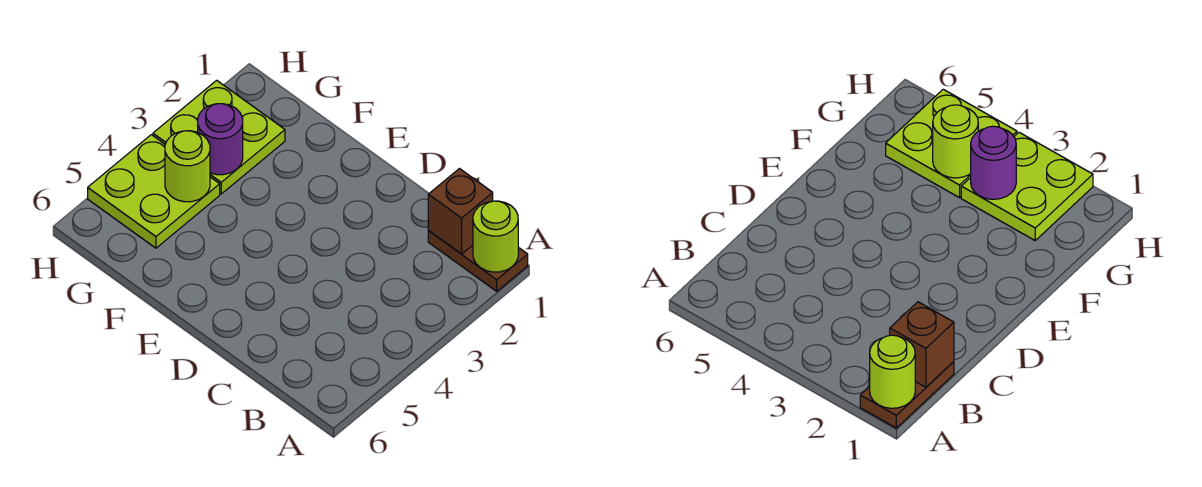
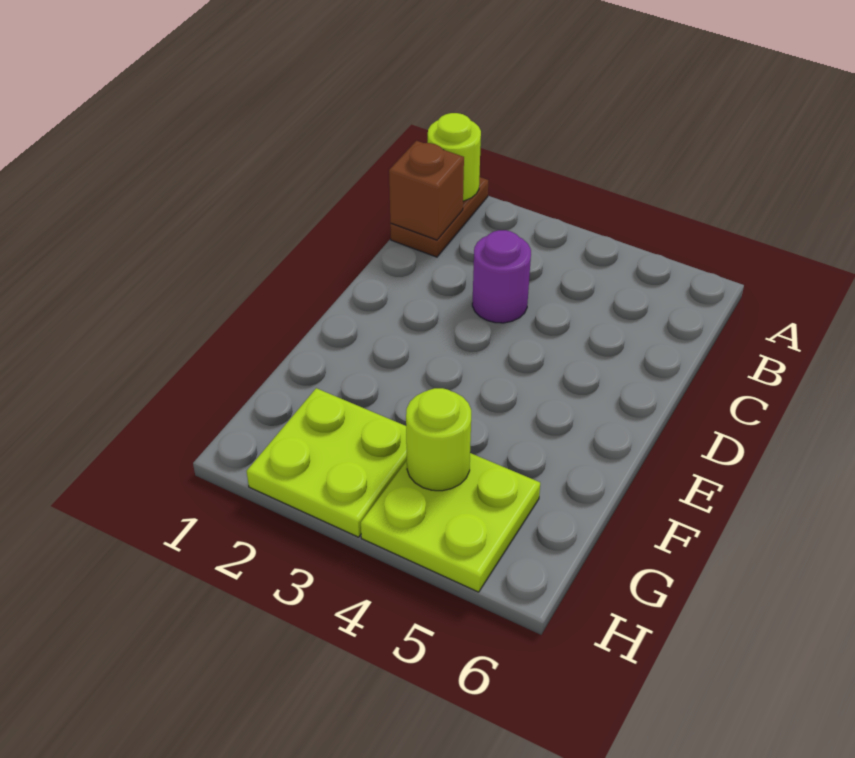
purple 1x1 round brick [198,104,243,175] -> purple 1x1 round brick moved to [472,230,531,323]

